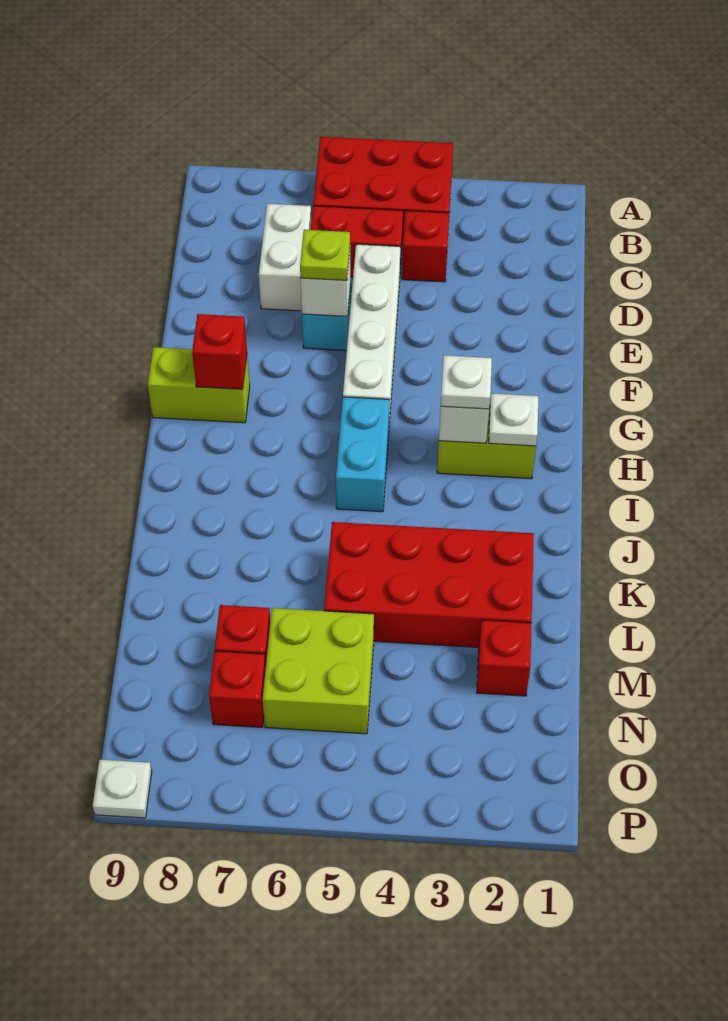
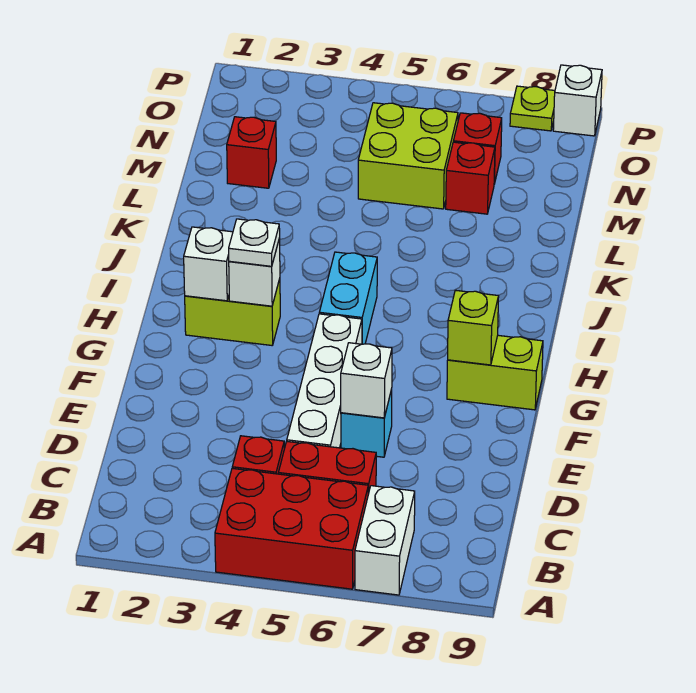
white 1x2 brick [259,204,311,311] -> white 1x2 brick moved to [355,486,415,595]
lime 1x1 plate [300,230,350,280] -> lime 1x1 plate moved to [510,86,555,131]
red 1x1 brick [192,314,247,389] -> lime 1x1 brick [448,290,499,365]
white 1x1 plate [489,393,538,446] -> white 1x1 brick [184,227,233,301]
red 2x4 brick [324,522,534,647] -> none
white 1x1 plate [93,760,152,818] -> white 1x1 brick [553,65,602,136]

